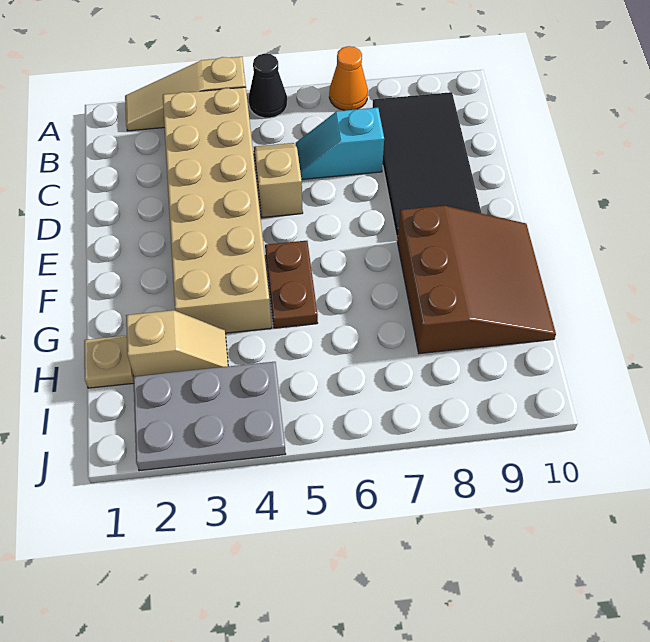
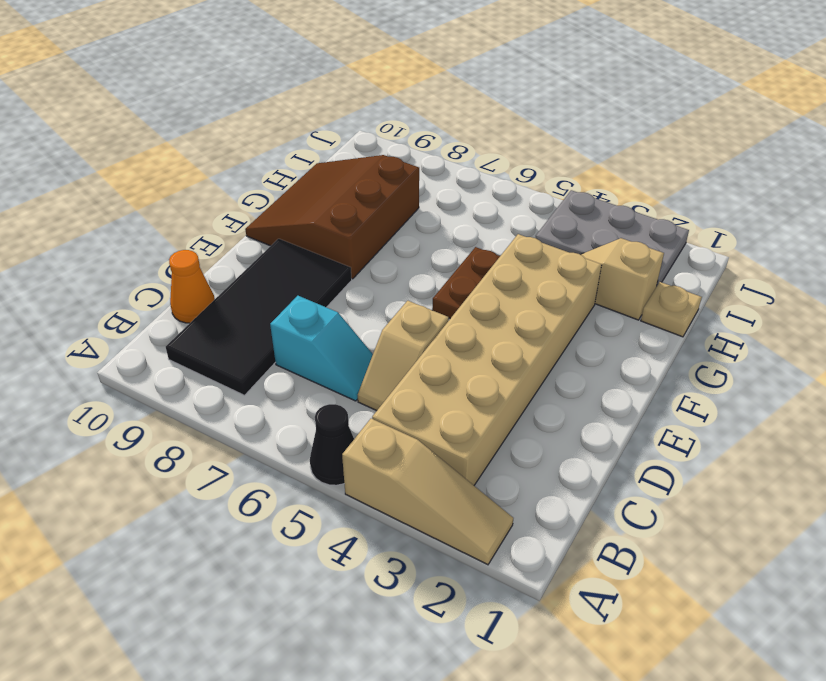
orange 1x1 cone [329,46,368,110] -> orange 1x1 cone moved to [169,250,215,323]

